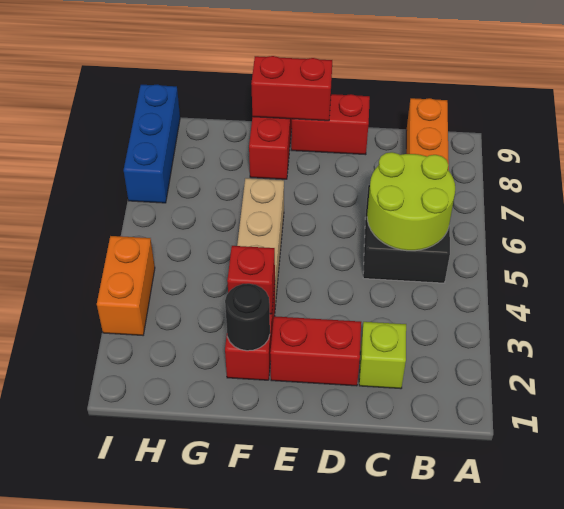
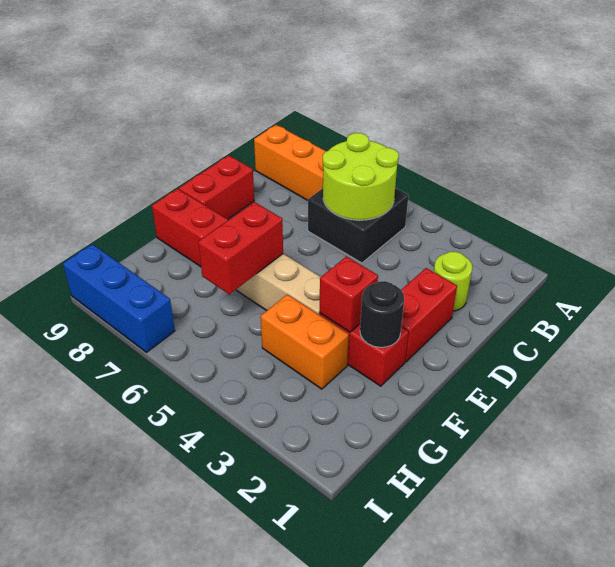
lime 1x1 brick [359,322,406,389] -> lime 1x1 round brick [434,252,472,311]
red 1x2 brick [251,56,332,121] -> red 1x2 brick moved to [198,202,283,295]
orange 1x2 brick [97,236,155,335] -> orange 1x2 brick moved to [261,294,349,389]

